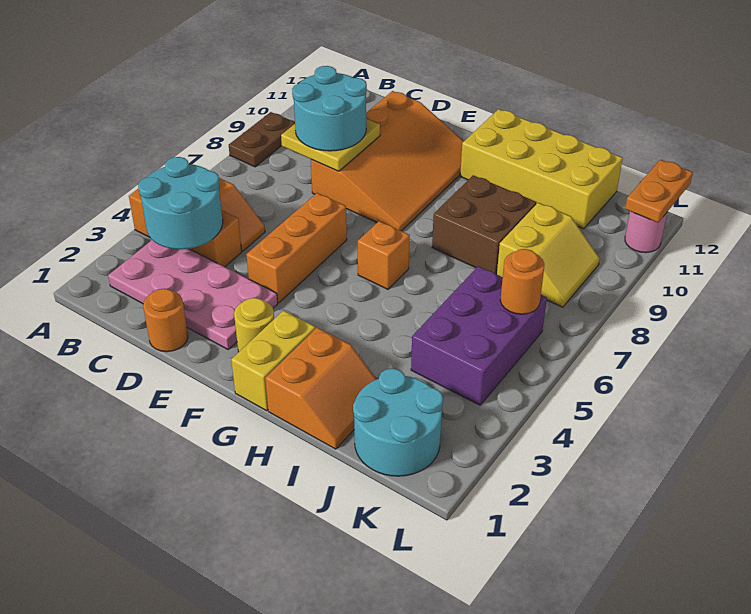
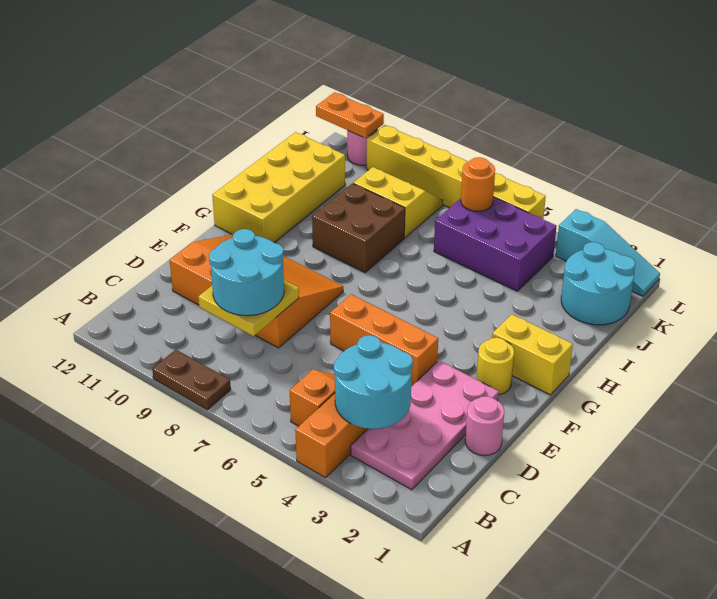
orange 1x1 round brick [143,288,188,352] -> pink 1x1 round brick [465,396,504,456]
orange 1x1 brick [358,221,410,289] -> none
orange 2x2 slope [265,328,376,449] -> none
none -> cyan 1x3 slope [556,209,660,296]
none -> yellow 1x6 brick [367,125,546,219]

